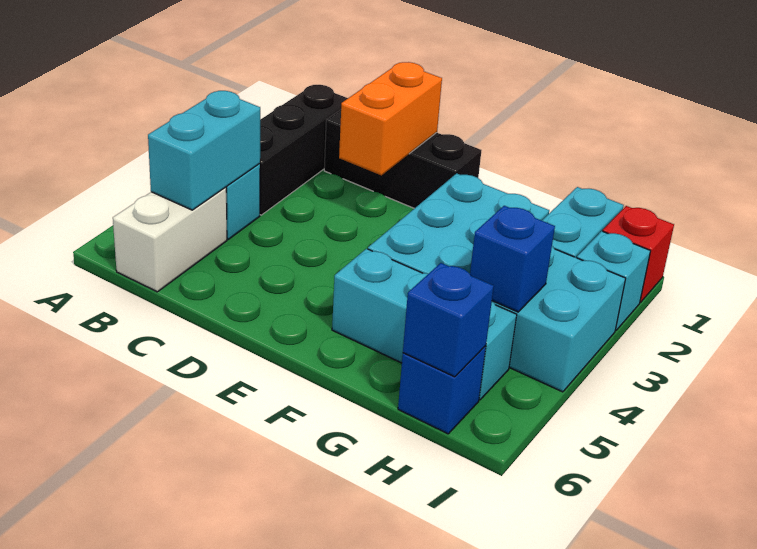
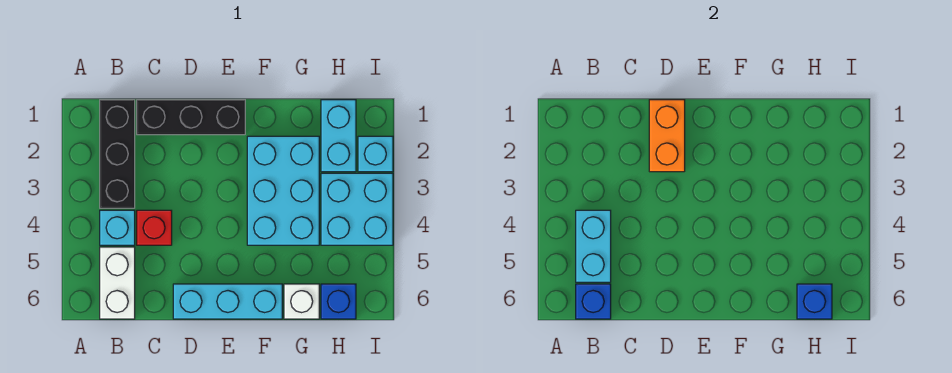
cyan 1x3 brick [332,249,517,400] -> cyan 1x3 brick moved to [173,284,282,319]
none -> white 1x1 brick [284,284,319,319]
blue 1x1 brick [470,206,555,312] -> blue 1x1 brick moved to [576,284,611,319]
red 1x1 brick [603,206,674,303] -> red 1x1 brick moved to [137,210,172,245]

